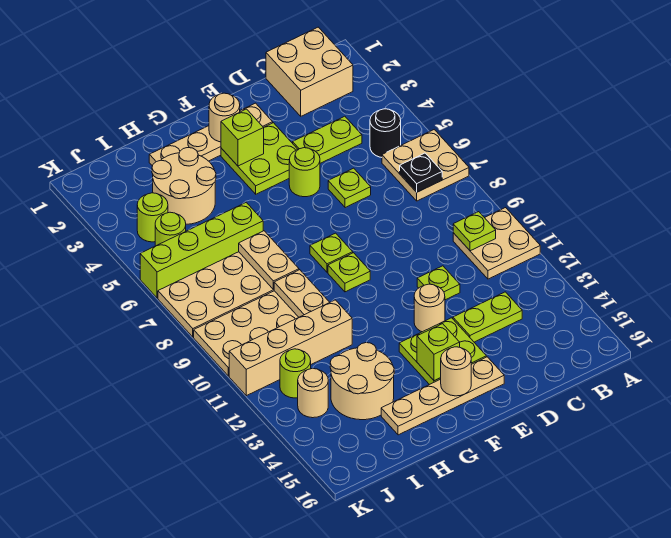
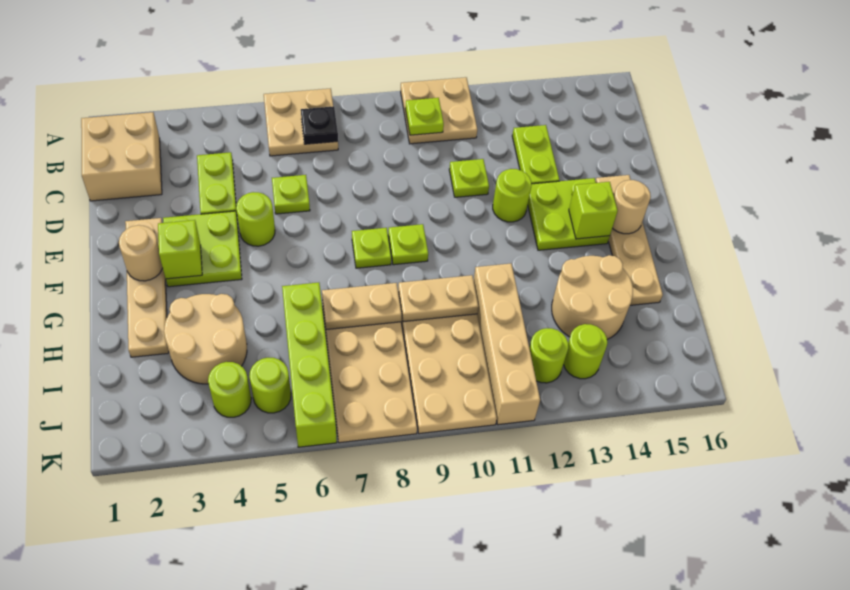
black 1x1 round brick [370,109,401,157] -> none
tan 1x1 round brick [414,284,445,332] -> lime 1x1 round brick [493,169,531,222]
tan 1x1 round brick [298,369,328,418] -> lime 1x1 round brick [563,324,607,379]

